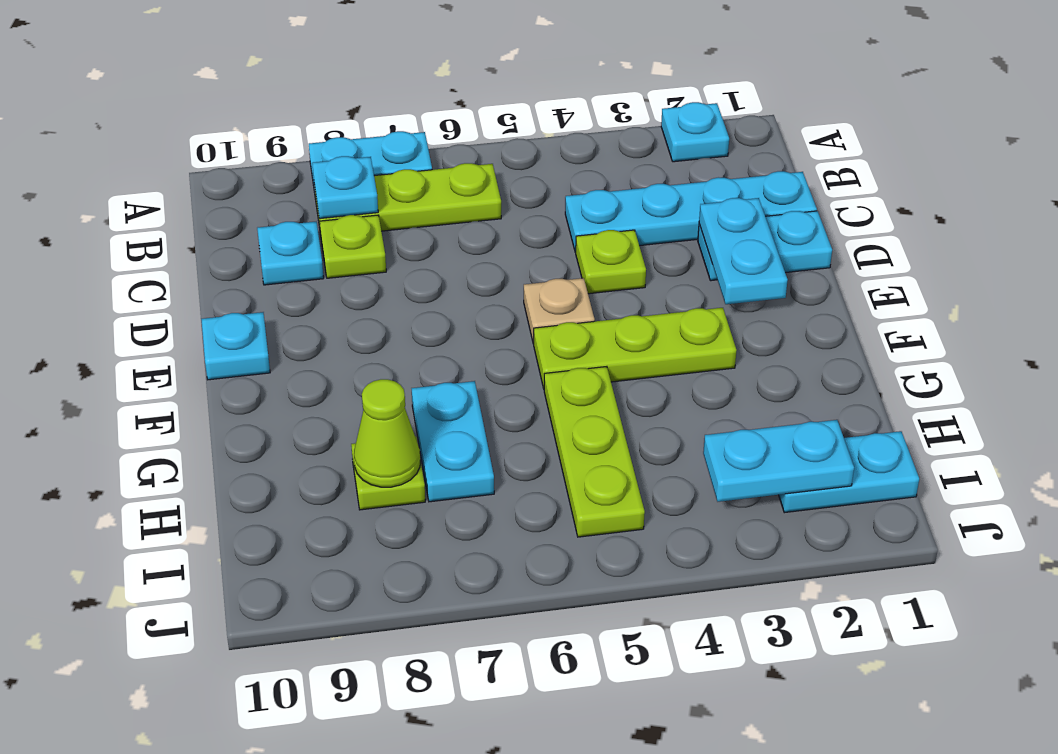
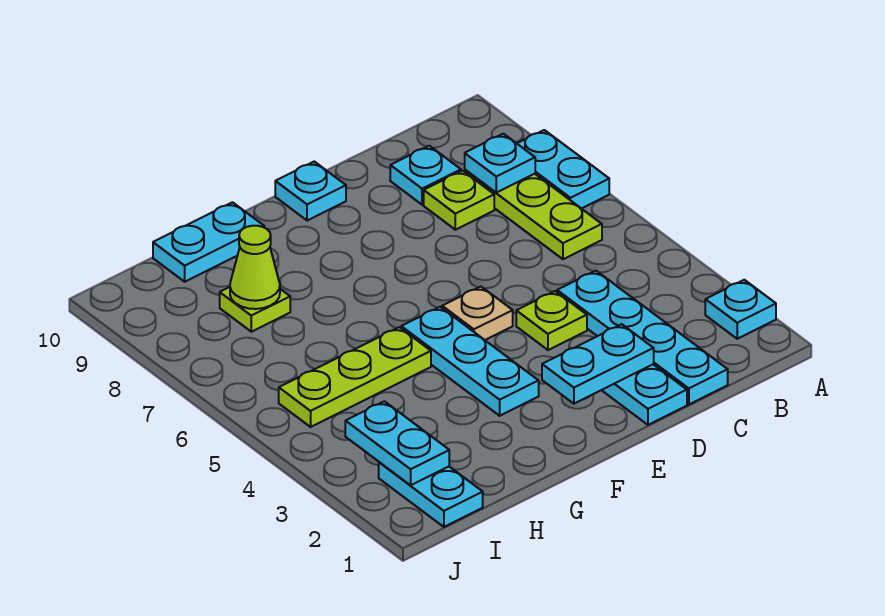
lime 1x3 plate [534,308,737,388] -> cyan 1x3 plate [401,307,539,416]
cyan 1x2 plate [412,381,494,502] -> cyan 1x2 plate moved to [153,202,264,282]

